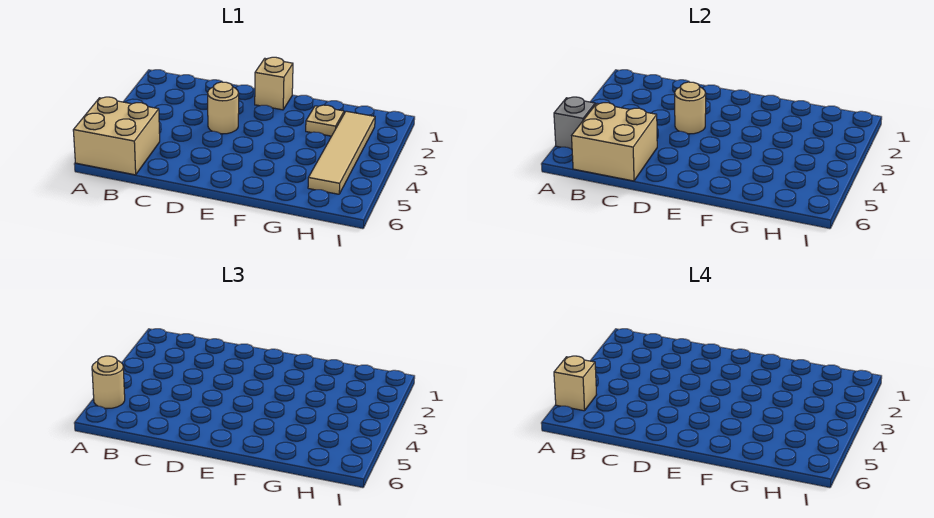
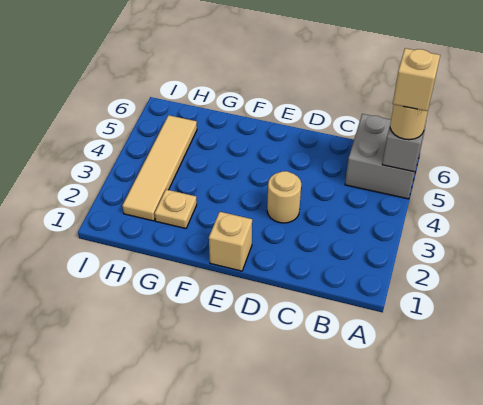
tan 2x2 brick [73,97,160,175] -> grey 2x2 brick [345,114,425,199]
tan 2x2 brick [572,103,657,181] -> none
tan 1x1 round brick [675,82,706,134] -> none

